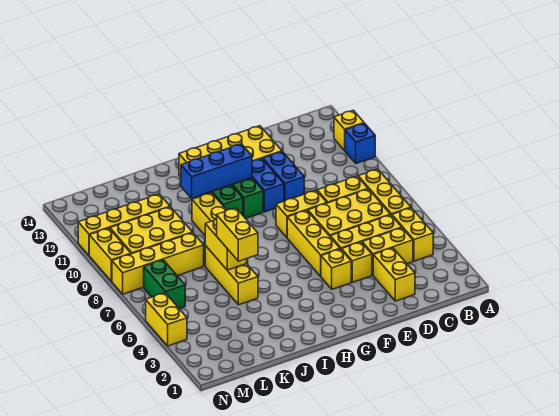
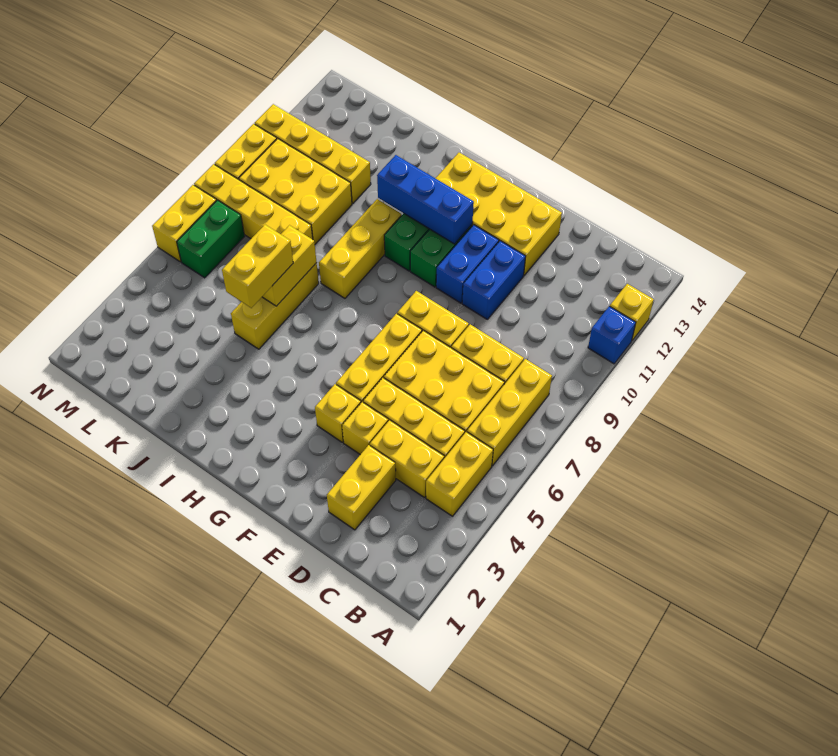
yellow 1x2 brick [146,293,187,346] -> yellow 1x2 brick moved to [152,185,216,262]

